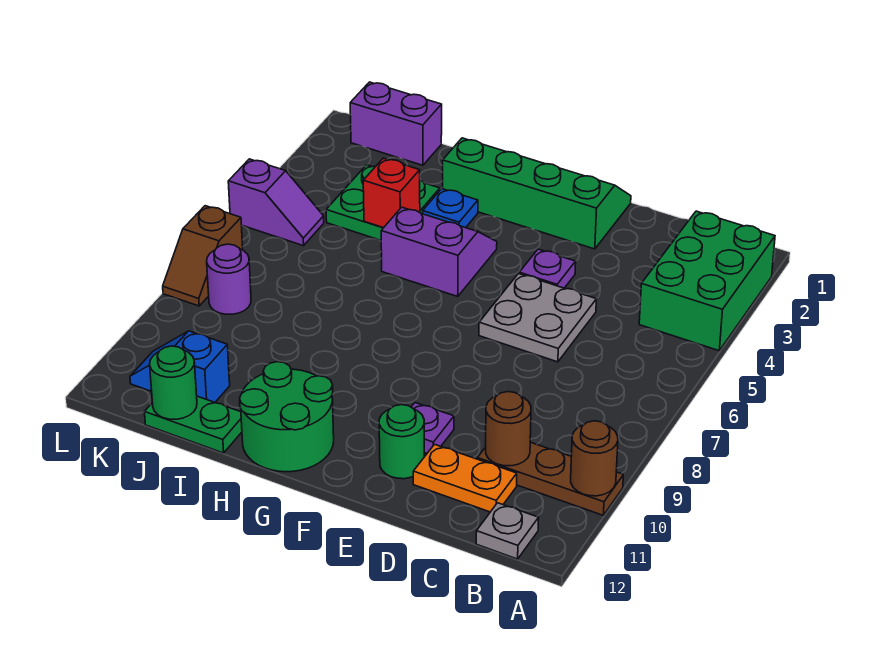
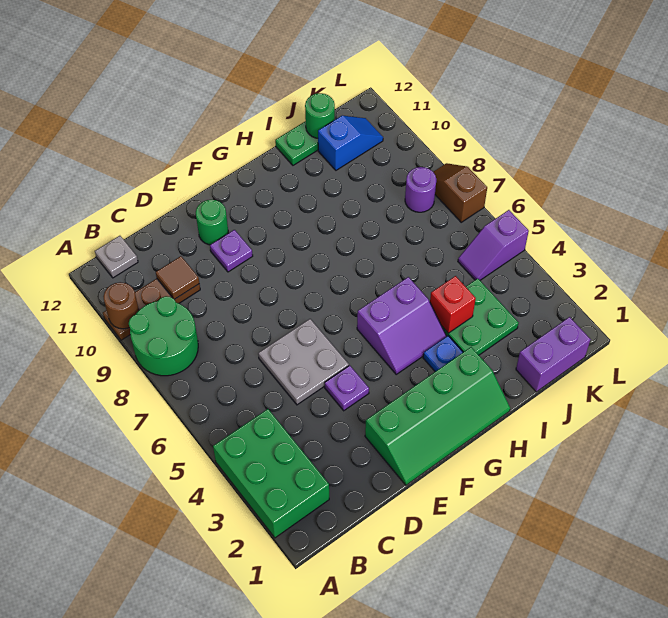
brown 1x1 round brick [486,392,531,466] -> brown 1x1 tile [156,256,199,299]
orange 1x2 plate [413,444,517,512] -> none
green 2x2 round brick [240,362,334,472] -> green 2x2 round brick moved to [129,296,198,376]

